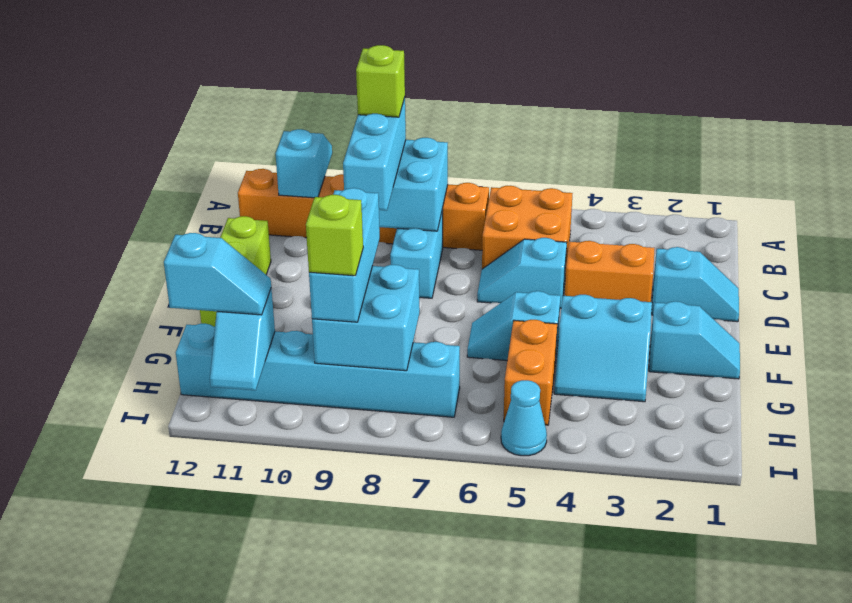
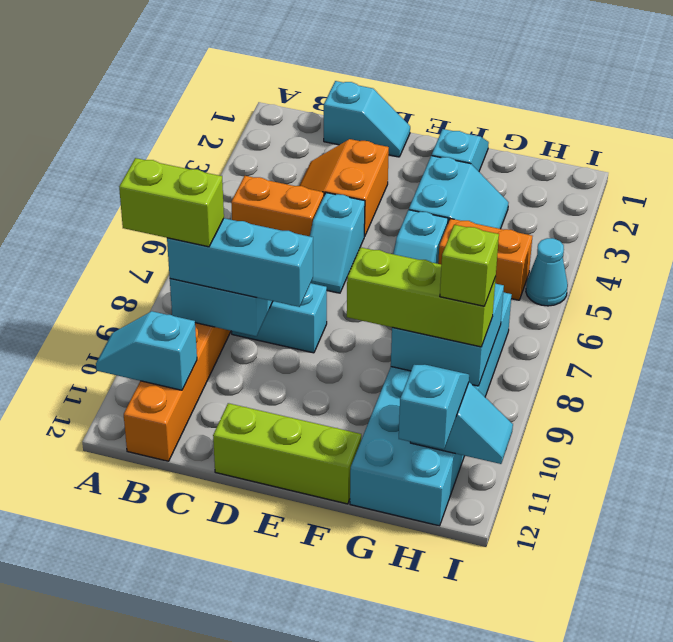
orange 2x2 brick [482,186,573,276] -> orange 1x2 brick [231,176,324,236]
lime 1x1 brick [356,45,405,117] -> lime 1x2 brick [119,158,224,247]
cyan 1x2 slope [652,247,739,322] -> cyan 1x2 slope turned to [324,81,410,157]
cyan 1x3 brick [309,188,380,322] -> lime 1x3 brick [347,247,496,347]
cyan 1x6 brick [176,324,460,417] -> cyan 2x6 brick [350,292,512,526]

